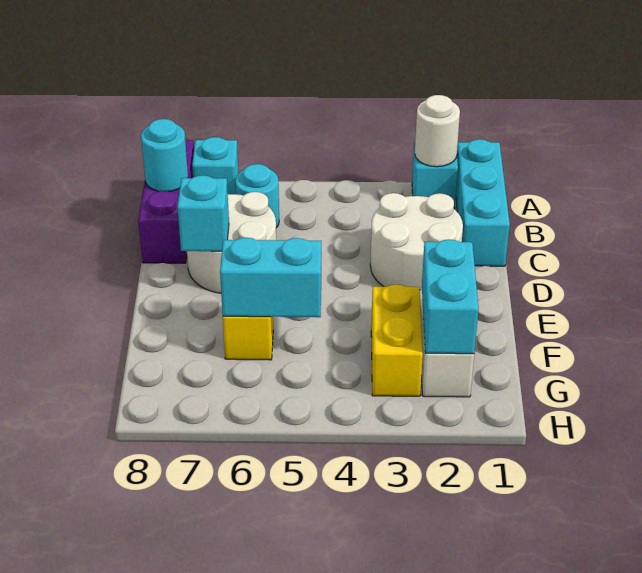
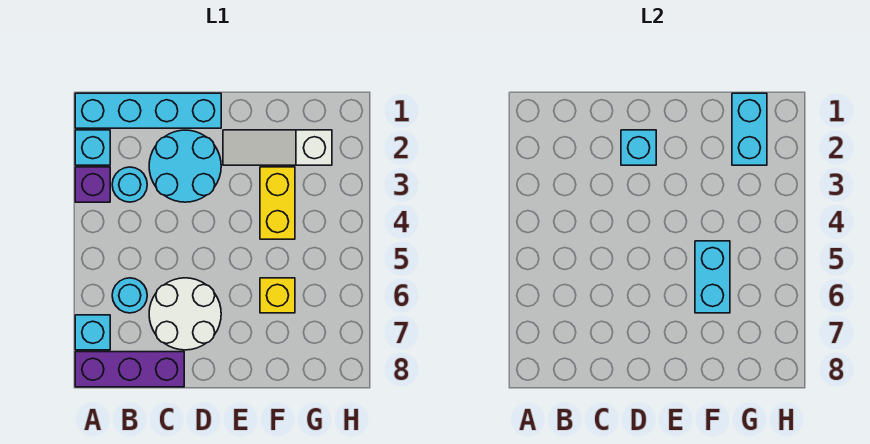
cyan 1x3 brick [456,139,510,266] -> cyan 1x4 brick [75,93,221,128]
white 1x1 round brick [415,95,460,167] -> none
none -> purple 1x1 brick [75,167,110,202]
cyan 1x1 round brick [141,119,188,192] -> cyan 1x1 round brick moved to [112,167,147,202]
white 2x2 round brick [370,193,463,290] -> cyan 2x2 round brick [149,130,221,202]
cyan 1x1 brick [177,175,229,251] -> cyan 1x1 brick moved to [621,130,656,165]
cyan 1x2 brick [422,239,479,354] -> cyan 1x2 brick turned to [732,93,767,165]
yellow 1x2 brick [371,285,423,396] -> yellow 1x2 brick turned to [260,167,295,239]

